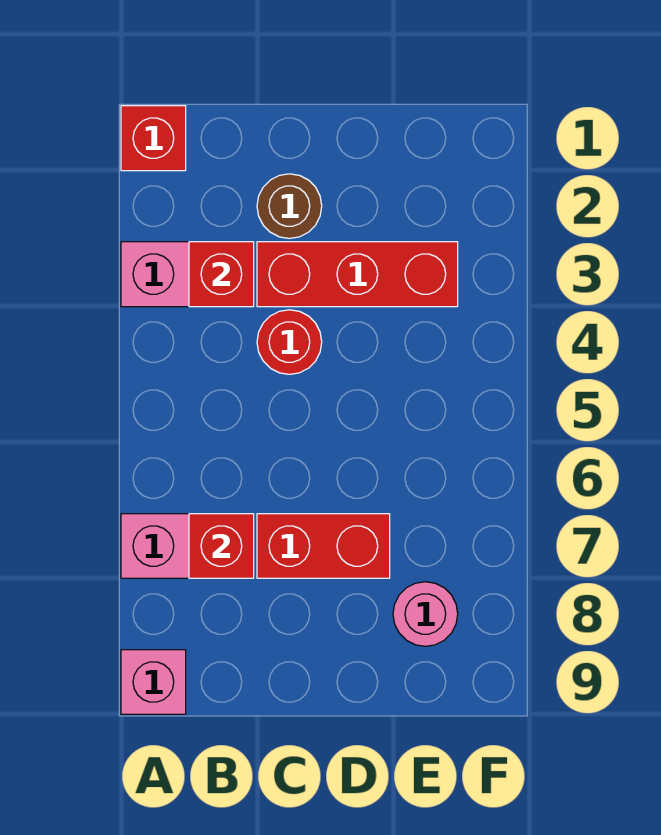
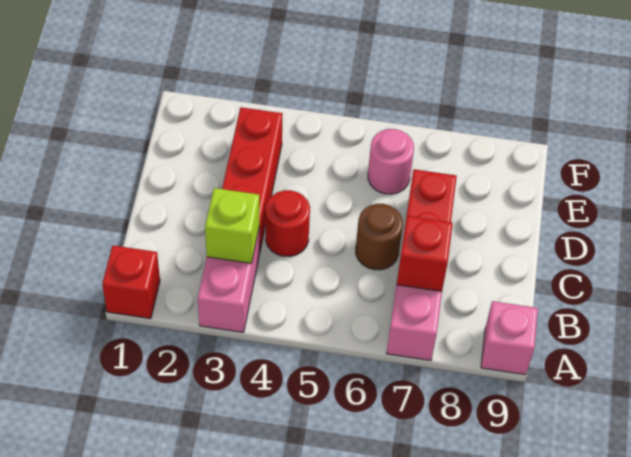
red 1x1 brick [189,242,254,307] -> lime 1x1 brick [205,188,259,263]
brown 1x1 round brick [257,174,322,239] -> brown 1x1 round brick moved to [356,204,403,270]
pink 1x1 round brick [393,582,458,646] -> pink 1x1 round brick moved to [368,129,414,194]

